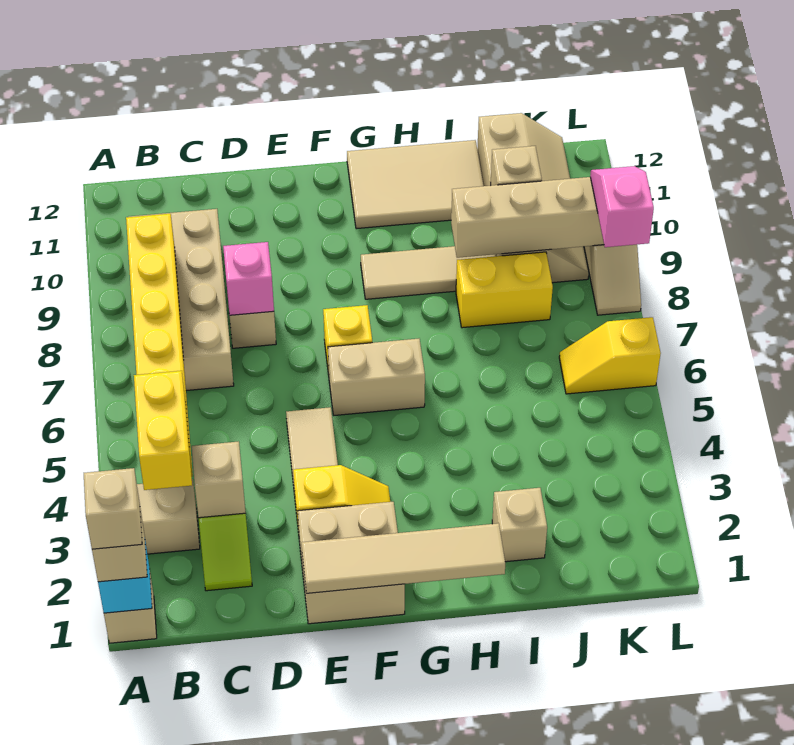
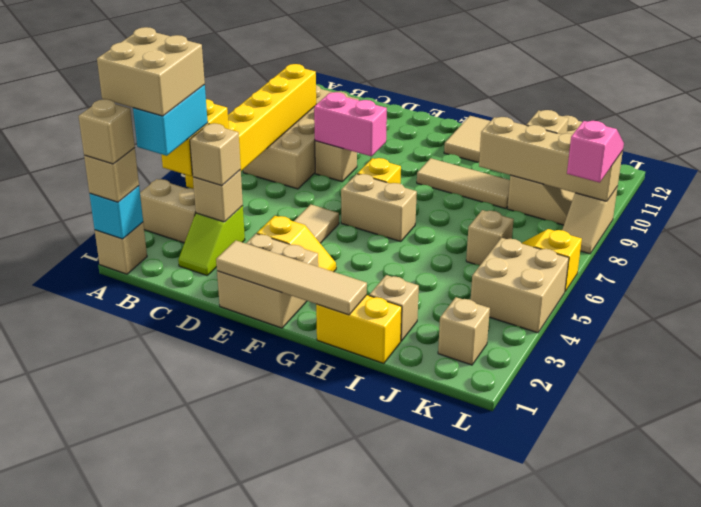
none -> tan 2x2 brick [97,27,205,116]
none -> cyan 1x2 brick [133,85,208,156]
none -> tan 1x1 brick [190,123,241,186]
pink 1x1 brick [223,242,274,315] -> pink 1x2 brick [314,92,387,156]
yellow 1x2 brick [456,252,553,328] -> yellow 1x2 brick moved to [316,295,402,363]
none -> tan 1x1 brick [466,210,514,265]
none -> tan 1x1 brick [438,297,490,365]
none -> tan 2x2 brick [471,238,569,333]

